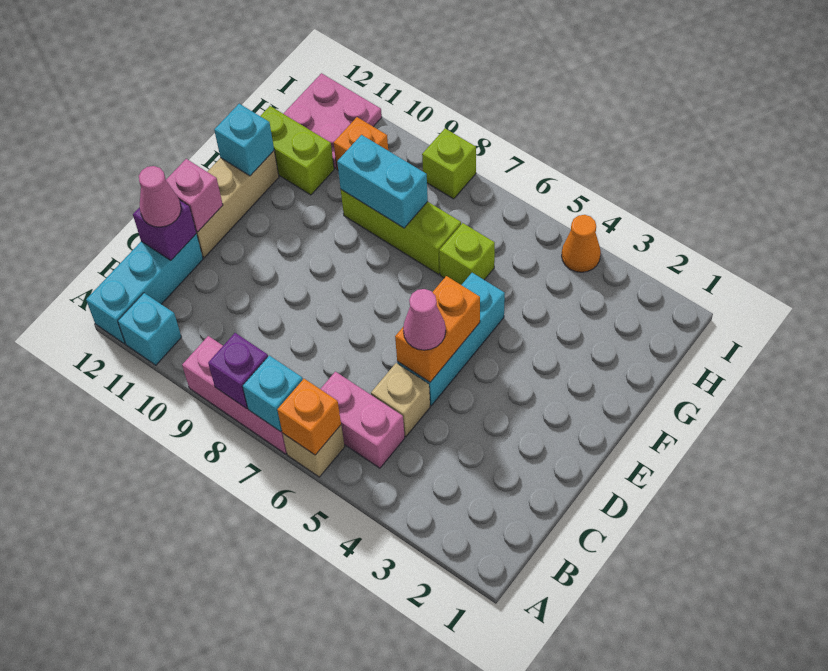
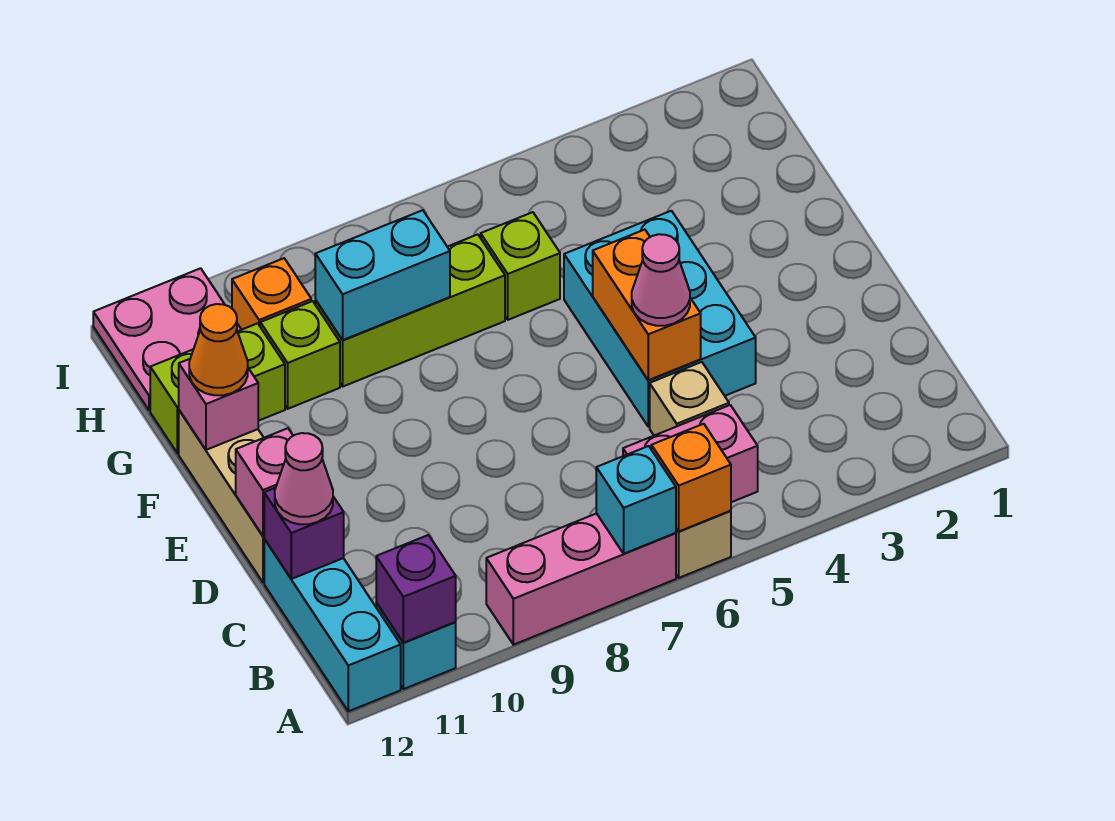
purple 1x1 brick [208,333,268,408] -> purple 1x1 brick moved to [376,535,456,643]
cyan 1x3 brick [397,273,505,406] -> cyan 2x3 brick [564,211,756,427]
cyan 1x1 brick [214,104,274,176] -> pink 1x1 brick [179,359,258,450]
orange 1x1 cone [562,215,601,272] -> orange 1x1 cone moved to [189,304,248,395]
lime 1x1 brick [422,129,476,199] -> lime 1x1 brick moved to [260,301,340,409]

